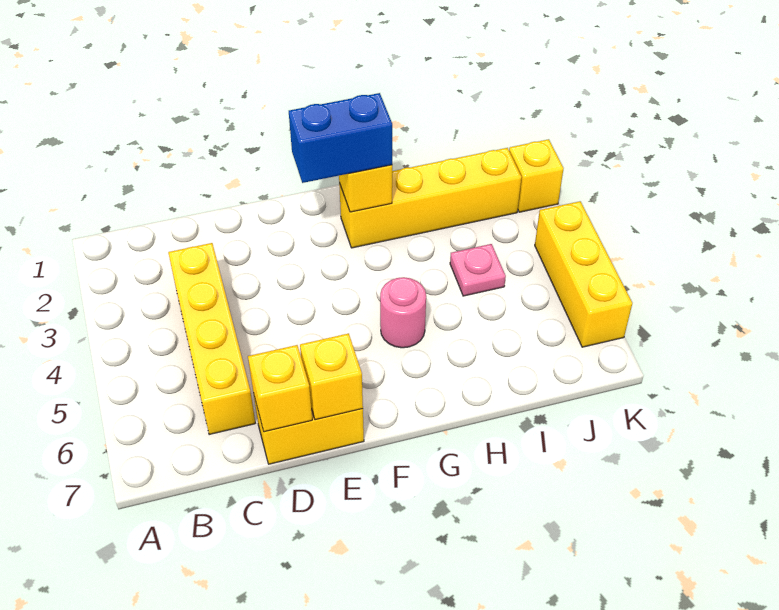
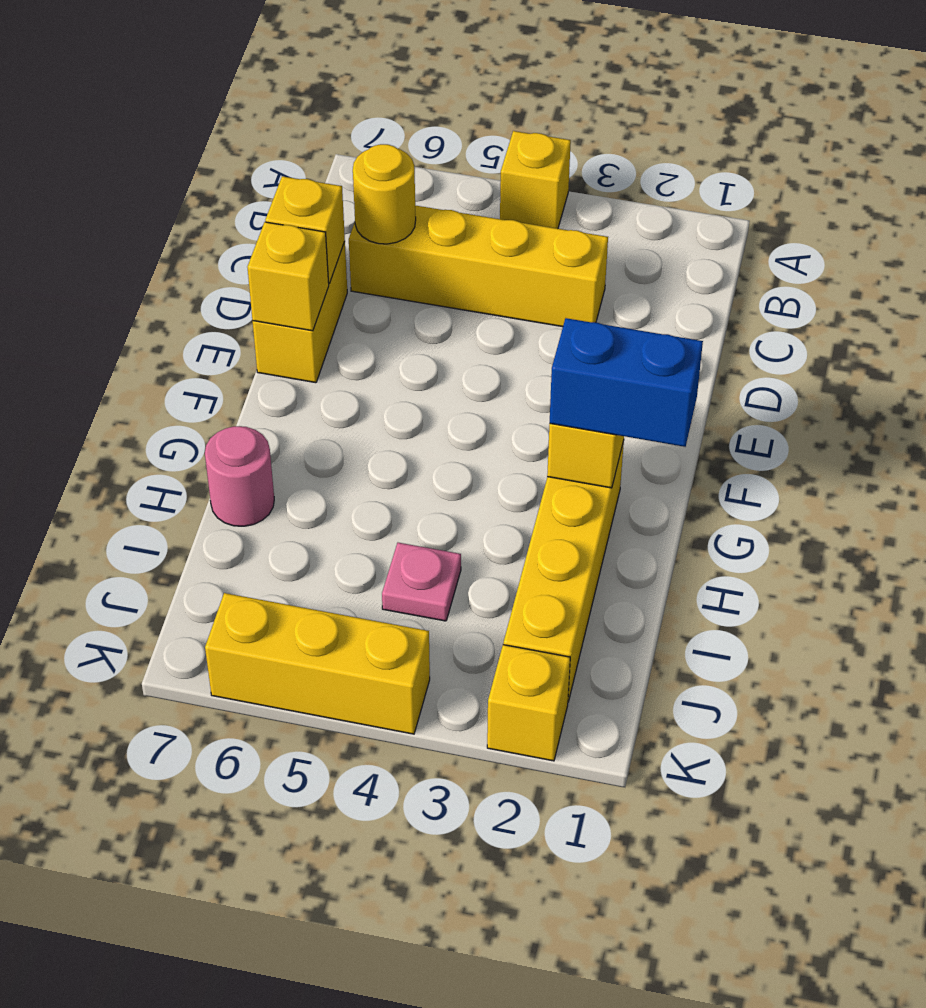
none -> yellow 1x1 brick [500,131,571,229]
none -> yellow 1x1 round brick [353,144,416,244]
blue 1x2 brick [289,93,392,183] -> blue 1x2 brick turned to [550,318,703,447]
pink 1x1 round brick [380,277,426,348] -> pink 1x1 round brick moved to [205,426,274,526]

